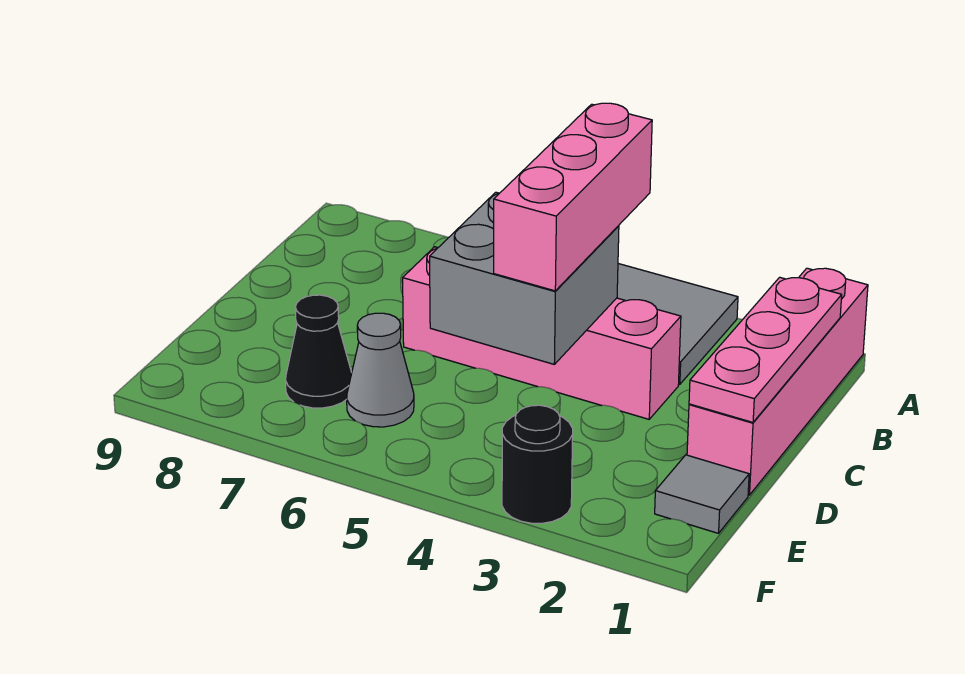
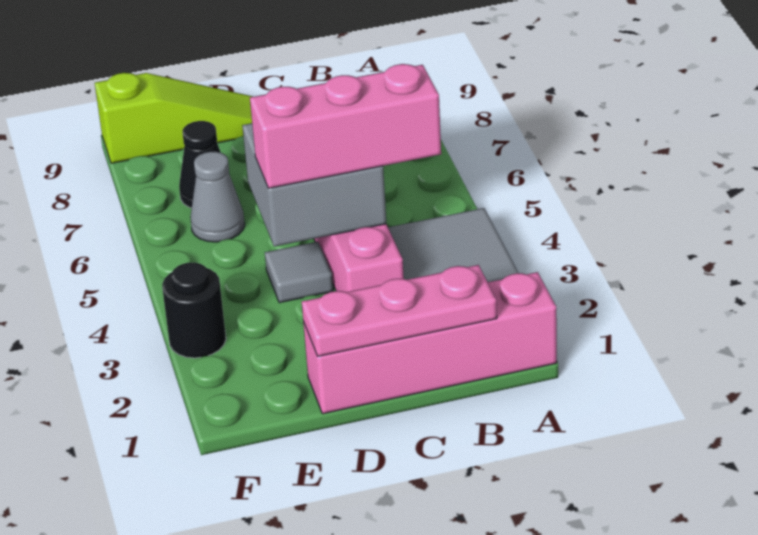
none -> lime 1x3 slope [95,73,253,163]
grey 1x1 tile [655,455,749,533] -> grey 1x1 tile moved to [265,242,333,303]

